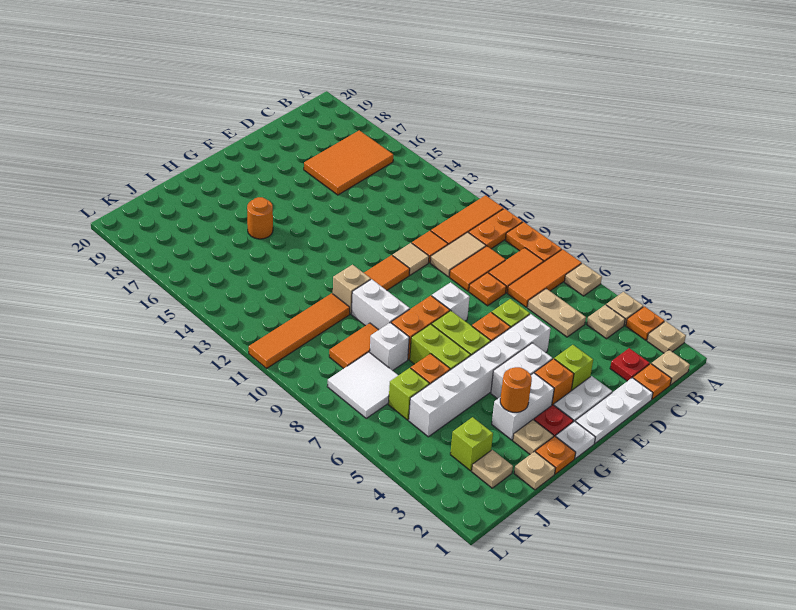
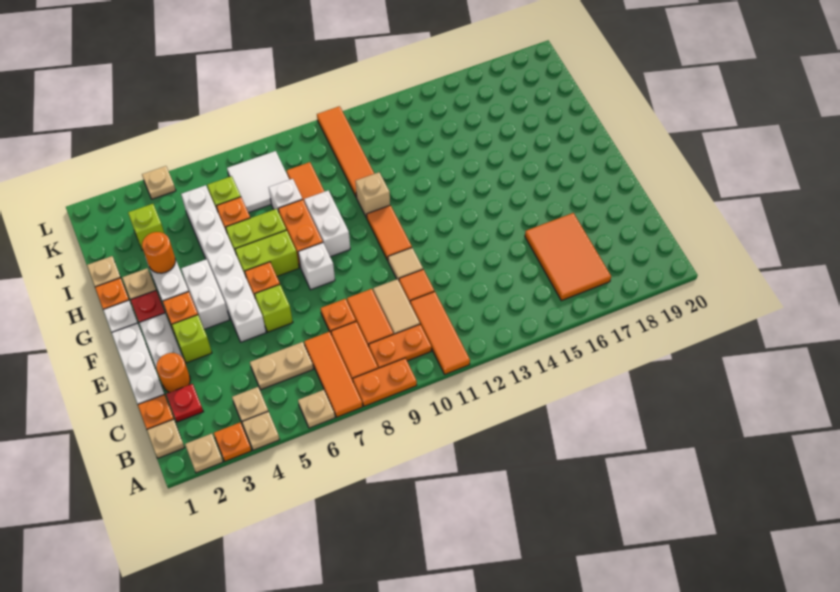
orange 1x2 plate [469,209,523,249] -> orange 1x2 plate turned to [369,325,432,368]
white 1x2 brick [351,279,410,330] -> white 1x2 brick turned to [304,190,350,257]
orange 1x1 round brick [247,197,273,239] -> orange 1x1 round brick moved to [156,353,190,392]
tan 1x1 plate [472,450,513,488] -> tan 1x1 plate moved to [142,166,176,199]

